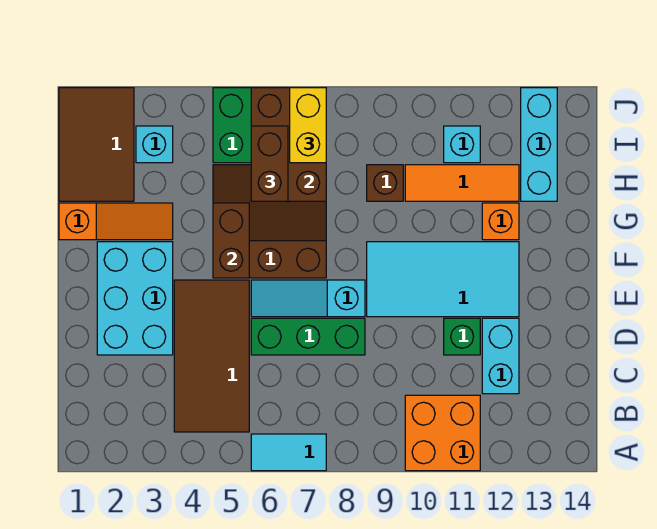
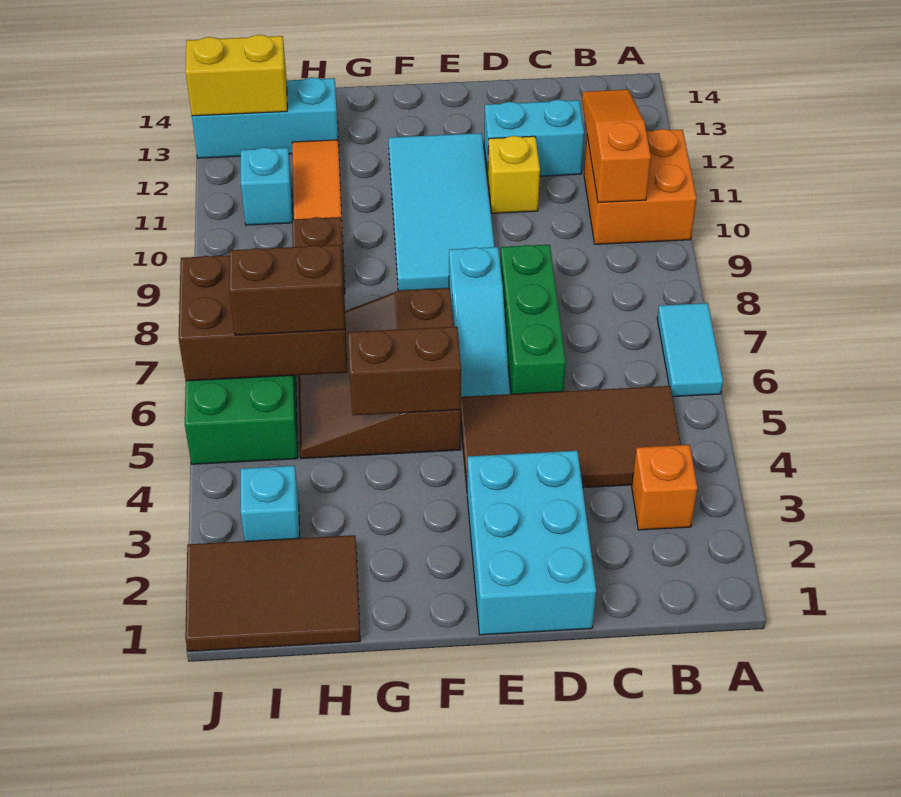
cyan 2x3 brick [97,242,173,355] -> cyan 2x3 brick turned to [467,451,596,635]
green 1x1 brick [444,318,480,355] -> yellow 1x1 brick [488,136,540,213]
orange 1x3 slope [59,203,173,240] -> orange 1x3 slope moved to [582,90,651,203]
orange 1x1 brick [482,203,519,240] -> orange 1x1 brick moved to [632,445,697,530]
yellow 1x2 brick [290,88,326,163] -> yellow 1x2 brick moved to [186,35,287,116]

